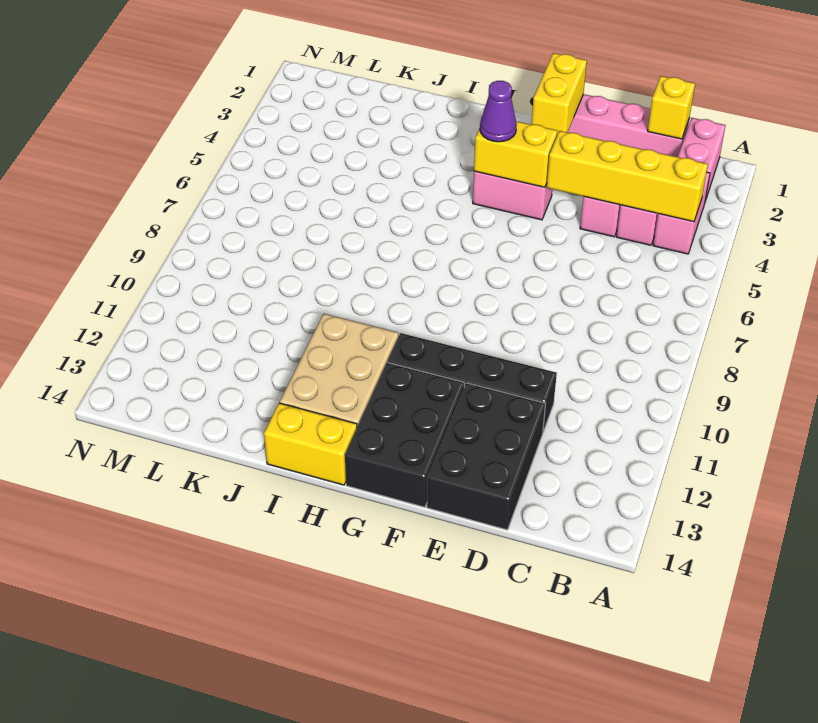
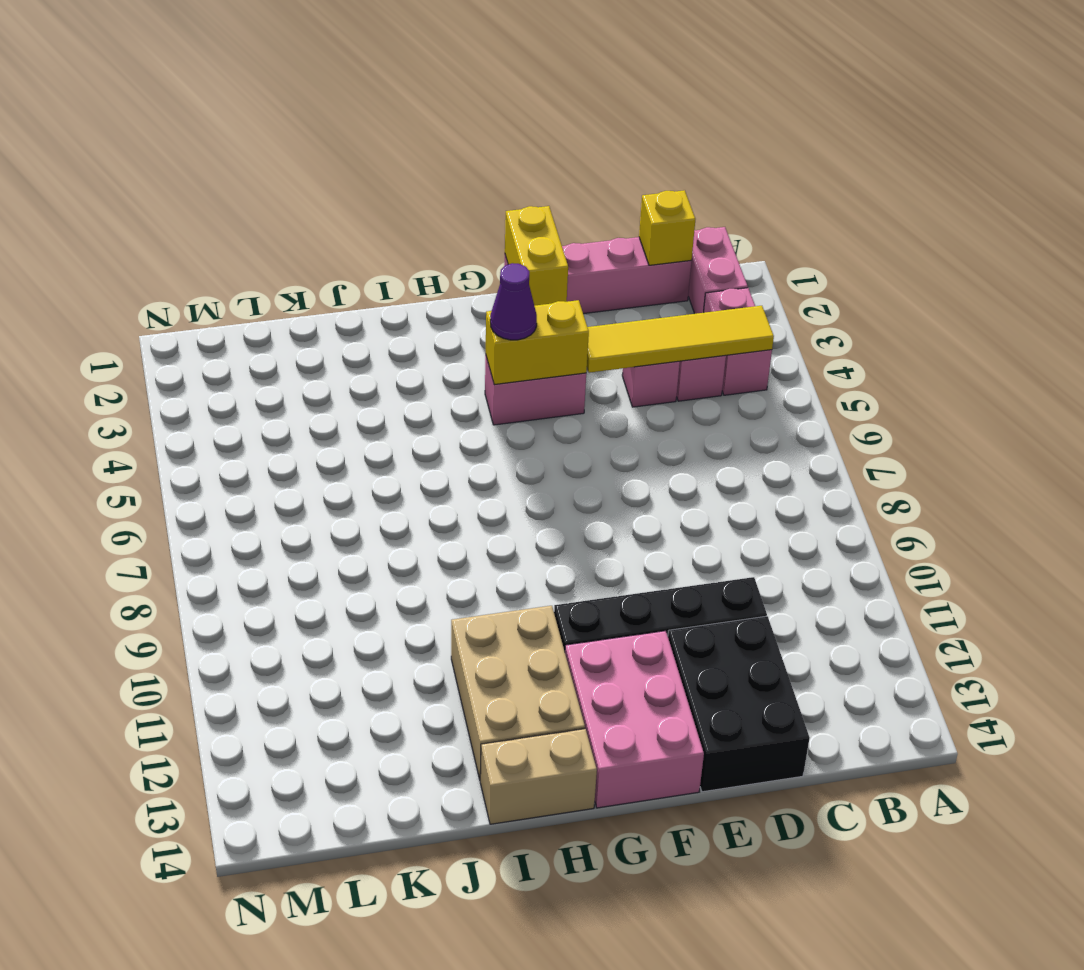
yellow 1x4 brick [547,131,708,222] -> yellow 1x4 tile [587,306,774,373]
black 2x3 brick [345,362,464,507] -> pink 2x3 brick [565,631,704,808]
yellow 1x2 brick [264,403,357,485] -> tan 1x2 brick [480,729,597,824]

